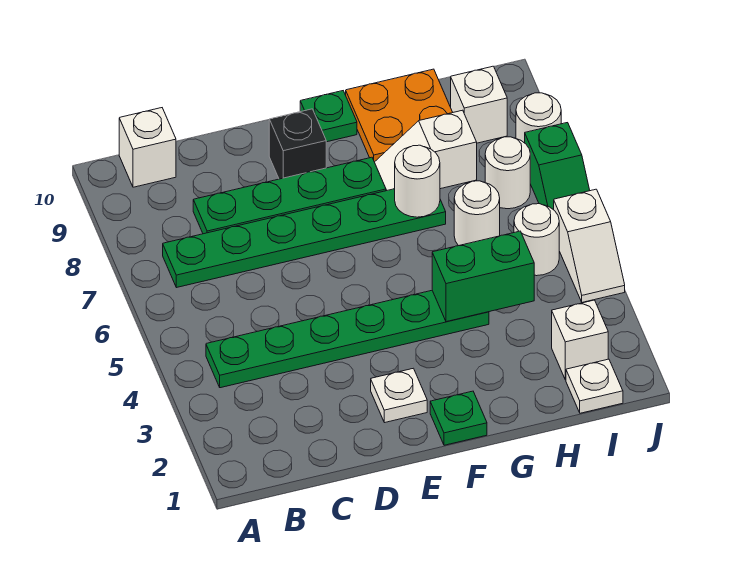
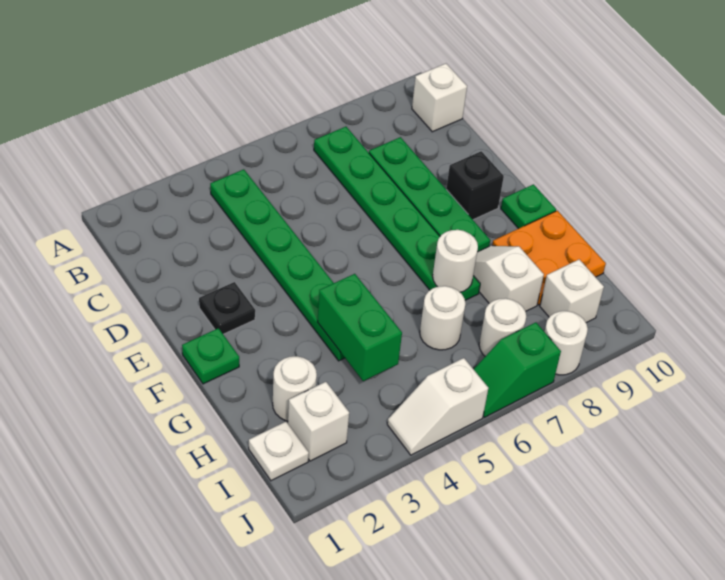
white 1x1 plate [371,368,427,423] -> black 1x1 plate [199,282,255,334]
white 1x1 round brick [514,204,559,276] -> white 1x1 round brick moved to [273,356,317,421]

